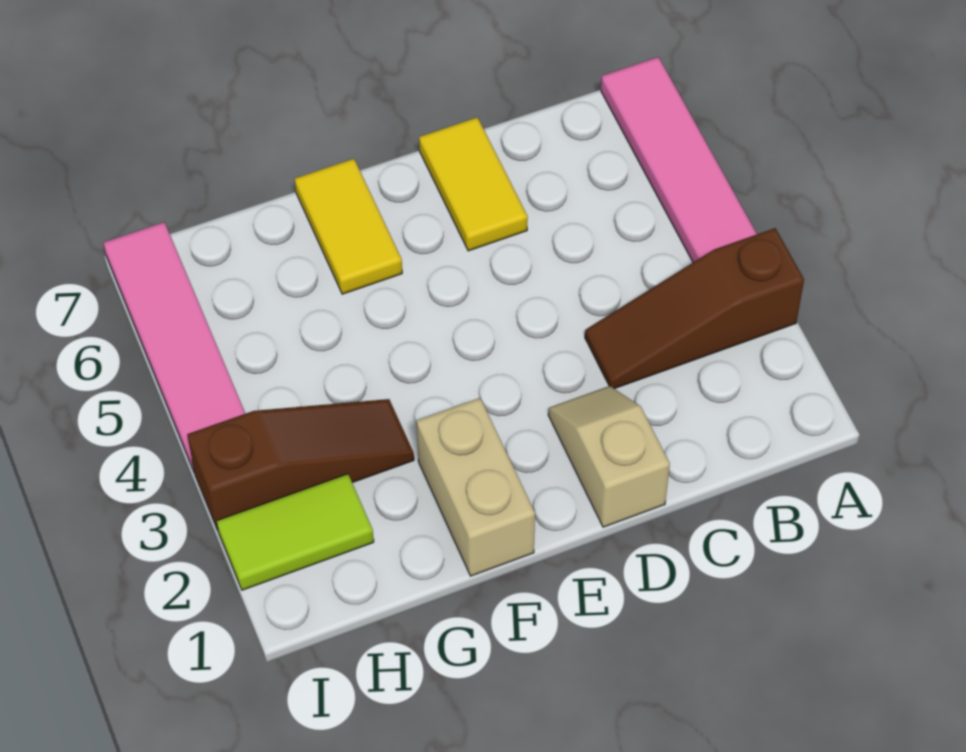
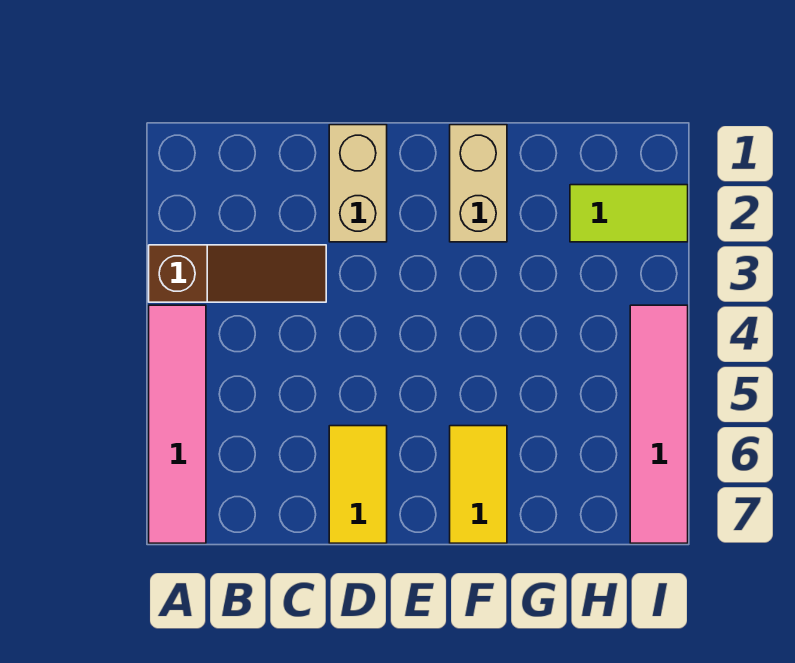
tan 1x2 slope [548,386,670,527] -> tan 1x2 brick [329,125,387,242]
brown 1x3 slope [187,399,414,530] -> none

